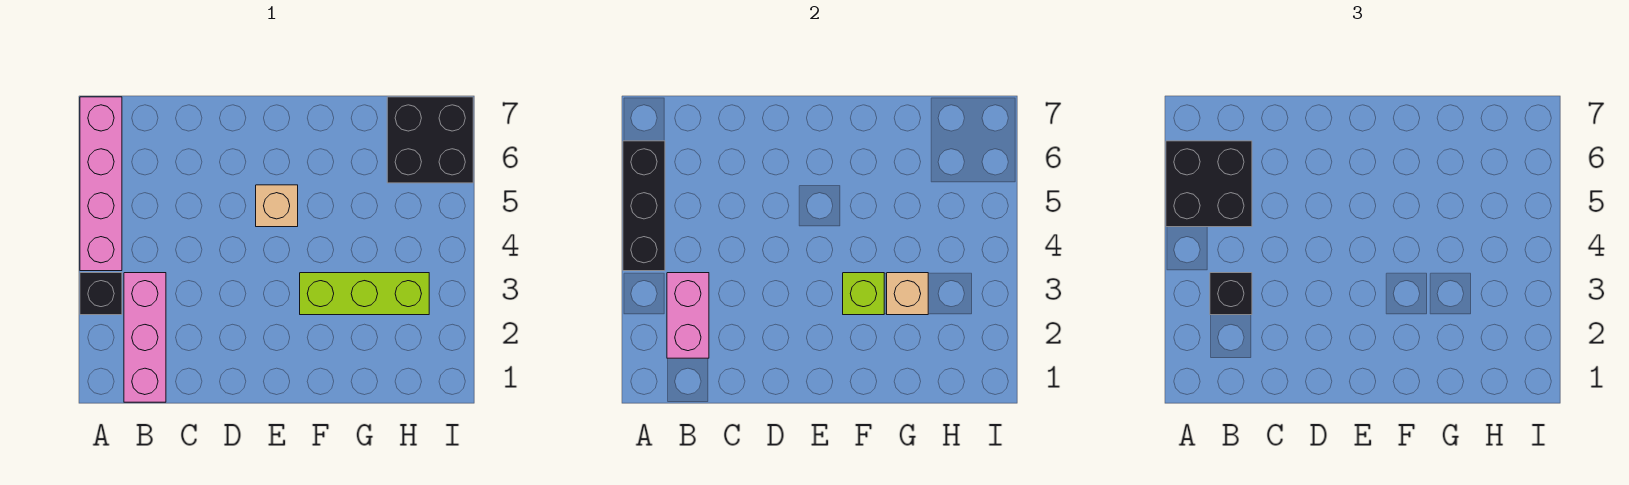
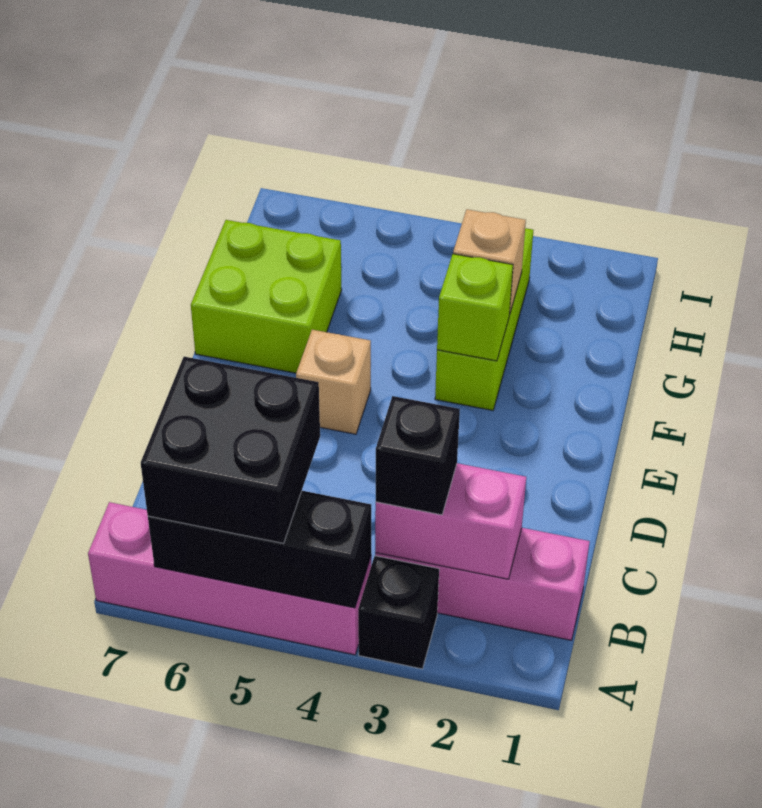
none -> lime 2x2 brick [191,220,342,373]
black 2x2 brick [387,97,473,183] -> none

